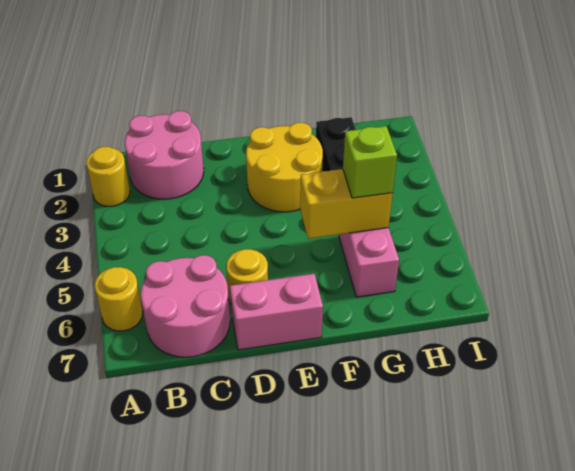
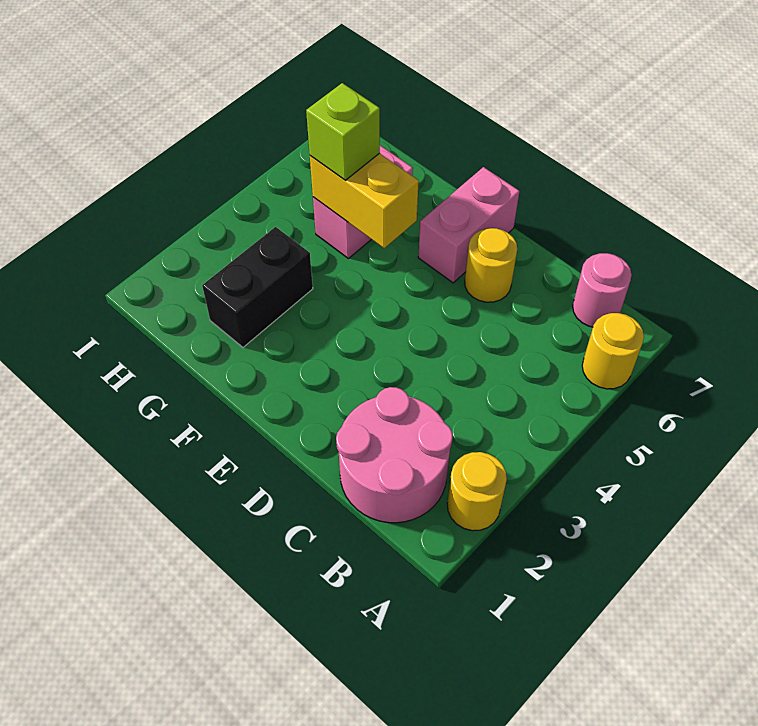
pink 2x2 round brick [141,255,230,357] -> pink 1x1 round brick [573,253,632,327]
pink 1x2 brick [230,274,323,350] -> pink 1x2 brick turned to [418,167,520,283]
yellow 2x2 round brick [246,123,323,212] -> none

